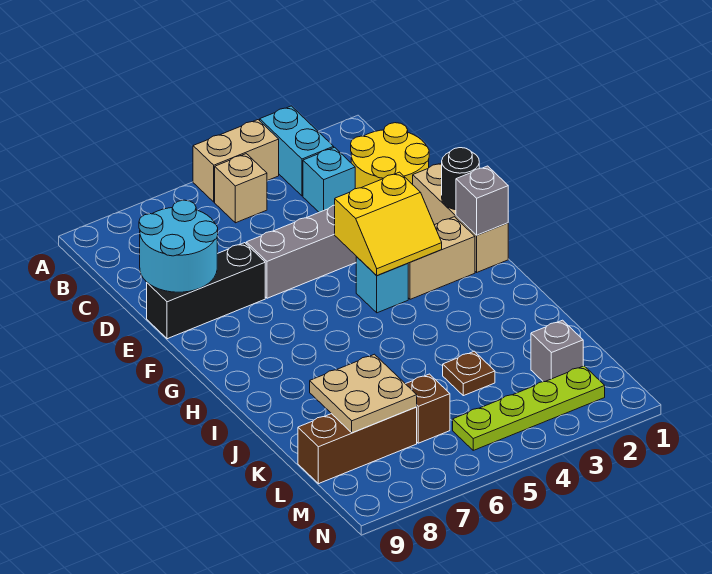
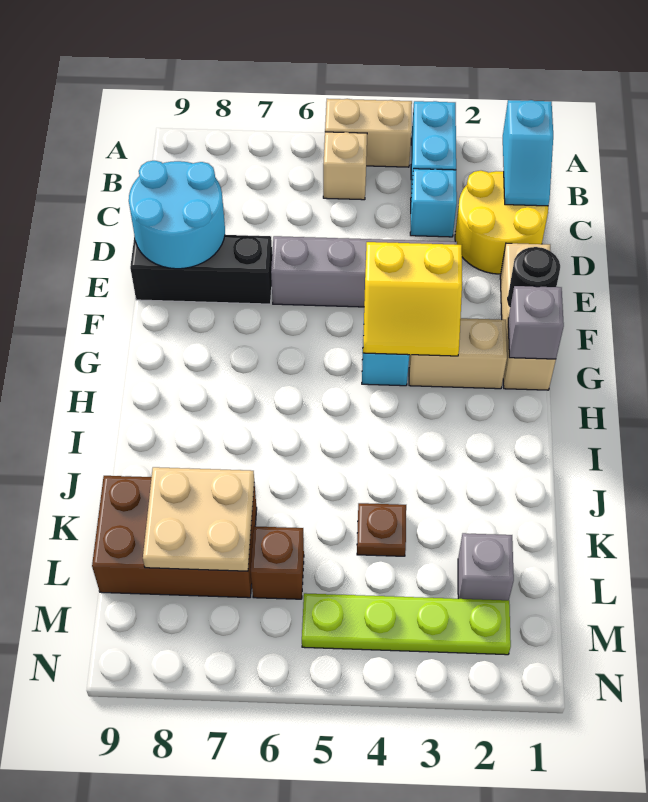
none -> cyan 1x2 slope [503,100,553,206]
brown 1x3 brick [298,407,417,484] -> brown 2x3 brick [92,476,257,598]

